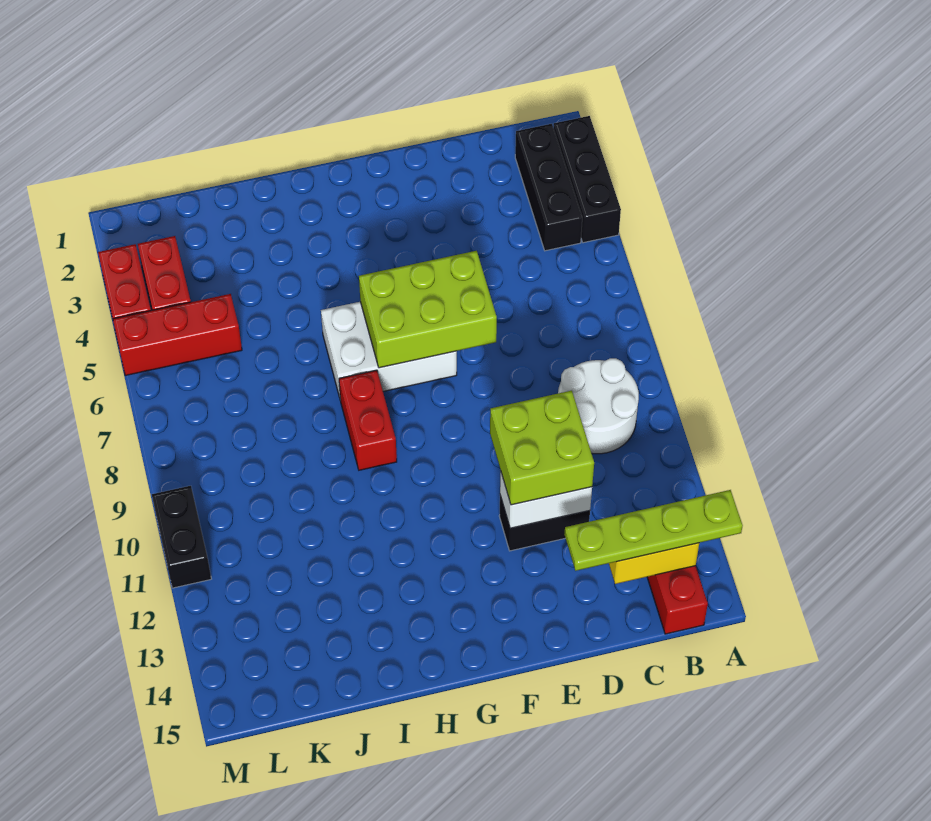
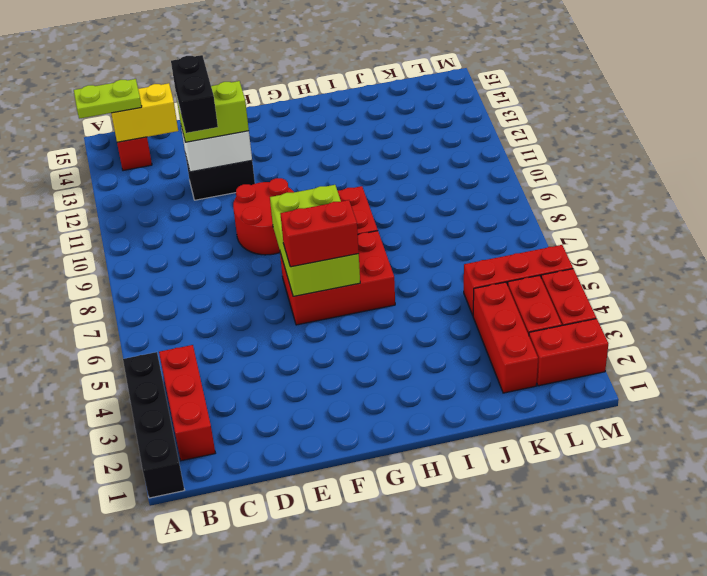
black 1x3 brick [554,116,621,243] -> black 1x4 brick [123,352,184,498]
lime 1x4 plate [564,490,743,571] -> lime 1x2 plate [74,79,142,119]
black 1x3 brick [515,124,582,251] -> red 1x3 brick [159,345,215,461]
white 2x2 round brick [558,358,639,454] -> none
lime 2x2 brick [490,391,594,505] -> lime 1x2 brick [176,81,249,142]
lime 2x3 brick [359,251,497,368] -> lime 2x3 brick turned to [270,185,360,296]
none -> red 2x2 round brick [233,178,294,255]
white 2x3 brick [321,302,457,401] -> red 2x3 brick [280,231,395,325]
none -> red 1x2 brick [280,200,359,267]
none -> red 1x3 brick [473,282,538,393]
none -> red 1x2 brick [529,319,608,386]
black 1x2 brick [152,486,211,588] -> black 1x2 brick moved to [171,55,218,133]

